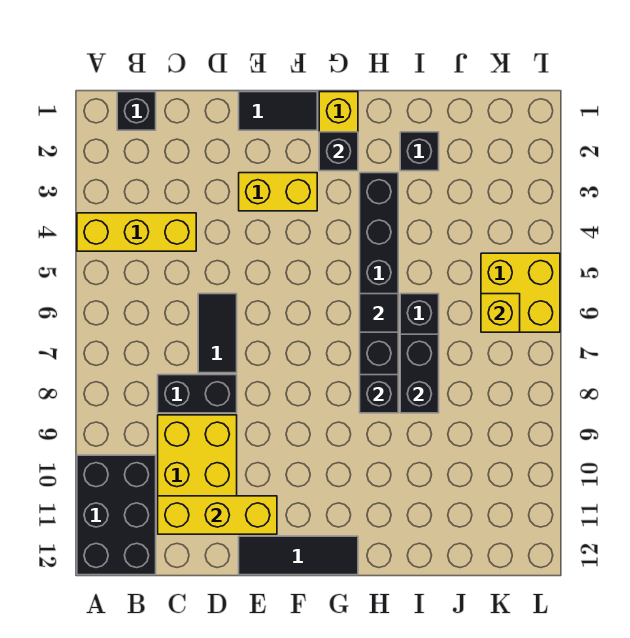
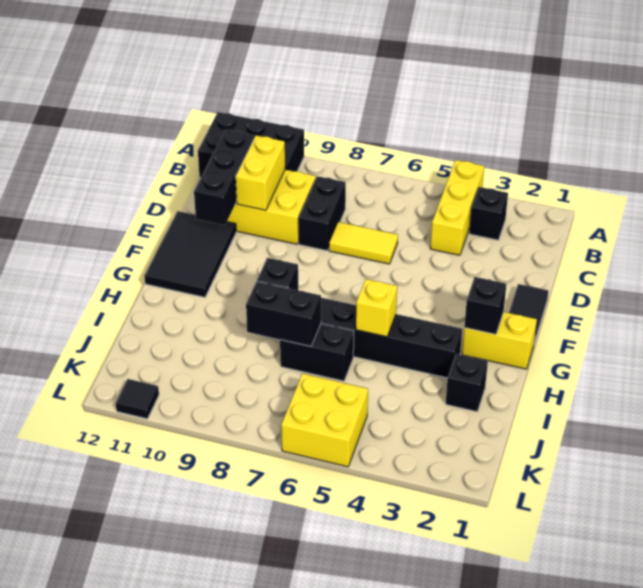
black 1x1 brick [117,92,156,130] -> black 1x1 brick moved to [469,187,508,240]
yellow 1x3 brick [158,496,277,534] -> black 1x3 brick [194,129,254,225]
black 1x2 tile [198,294,237,373] -> yellow 1x2 tile [329,222,398,264]
yellow 1x2 brick [239,173,317,211] -> yellow 1x2 brick moved to [236,136,285,210]
black 1x3 tile [239,536,358,575] -> black 2x3 tile [144,211,236,297]
black 1x1 tile [360,294,398,332] -> black 1x1 tile moved to [116,379,159,419]
yellow 1x1 brick [481,294,520,332] -> yellow 1x1 brick moved to [356,279,397,337]

